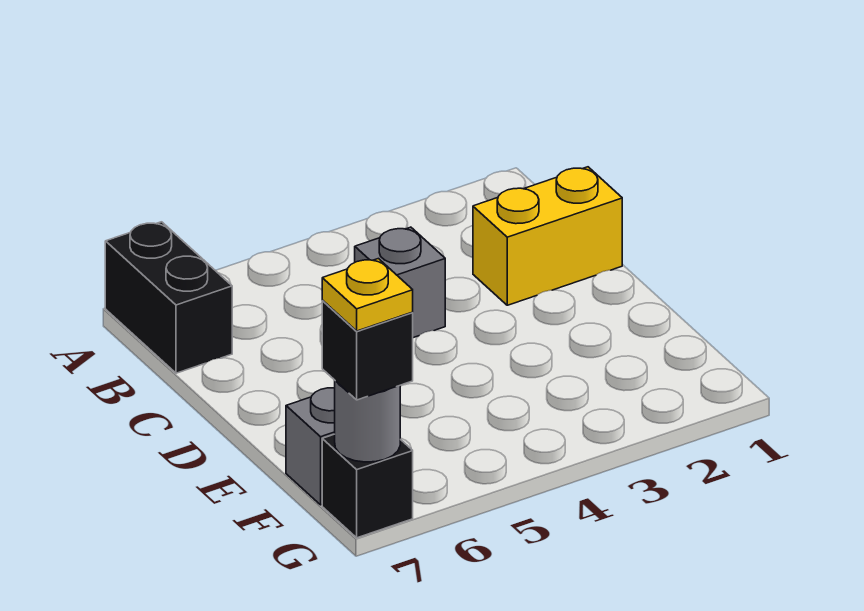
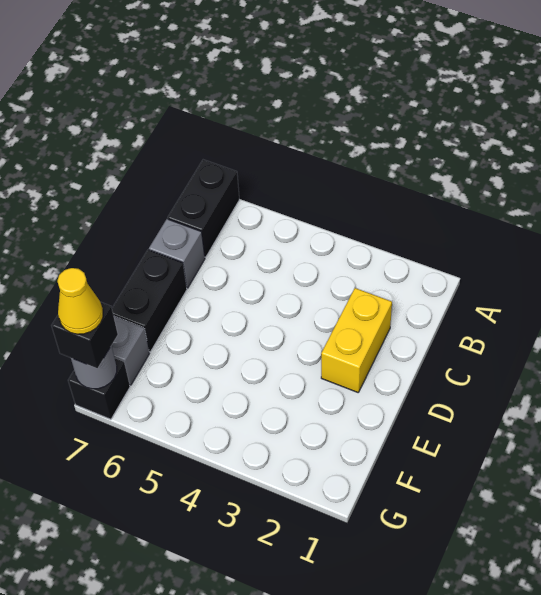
yellow 1x2 brick [473,167,622,305] -> yellow 1x2 brick turned to [321,288,392,392]
grey 1x1 brick [355,227,445,338] -> grey 1x1 brick moved to [149,219,205,288]
none -> black 1x2 brick [112,250,187,352]
yellow 1x1 plate [322,259,413,331] -> yellow 1x1 cone [57,268,103,334]

